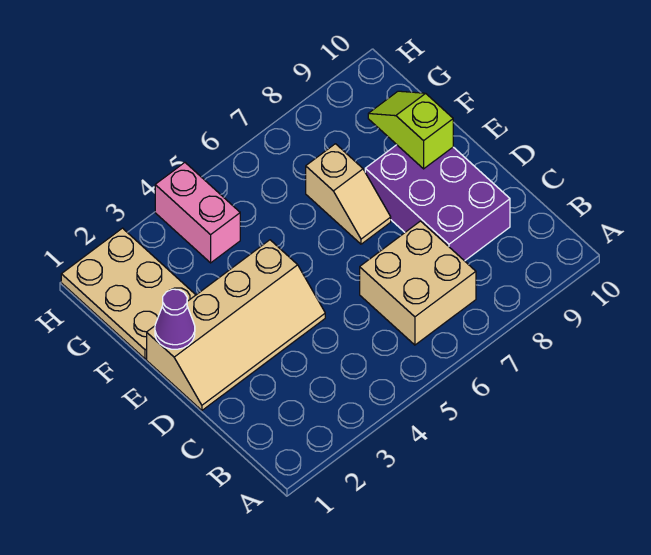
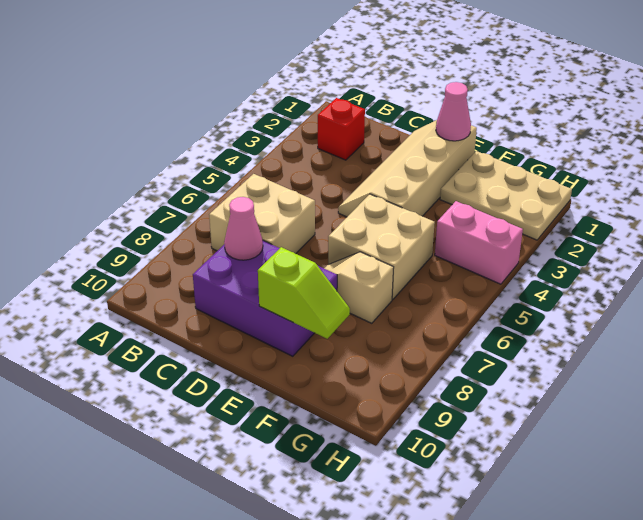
none -> red 1x1 brick [318,98,365,160]
none -> pink 1x1 cone [224,197,263,260]
purple 1x1 cone [155,289,195,349] -> pink 1x1 cone [436,82,471,141]
none -> tan 2x2 brick [328,194,435,300]

